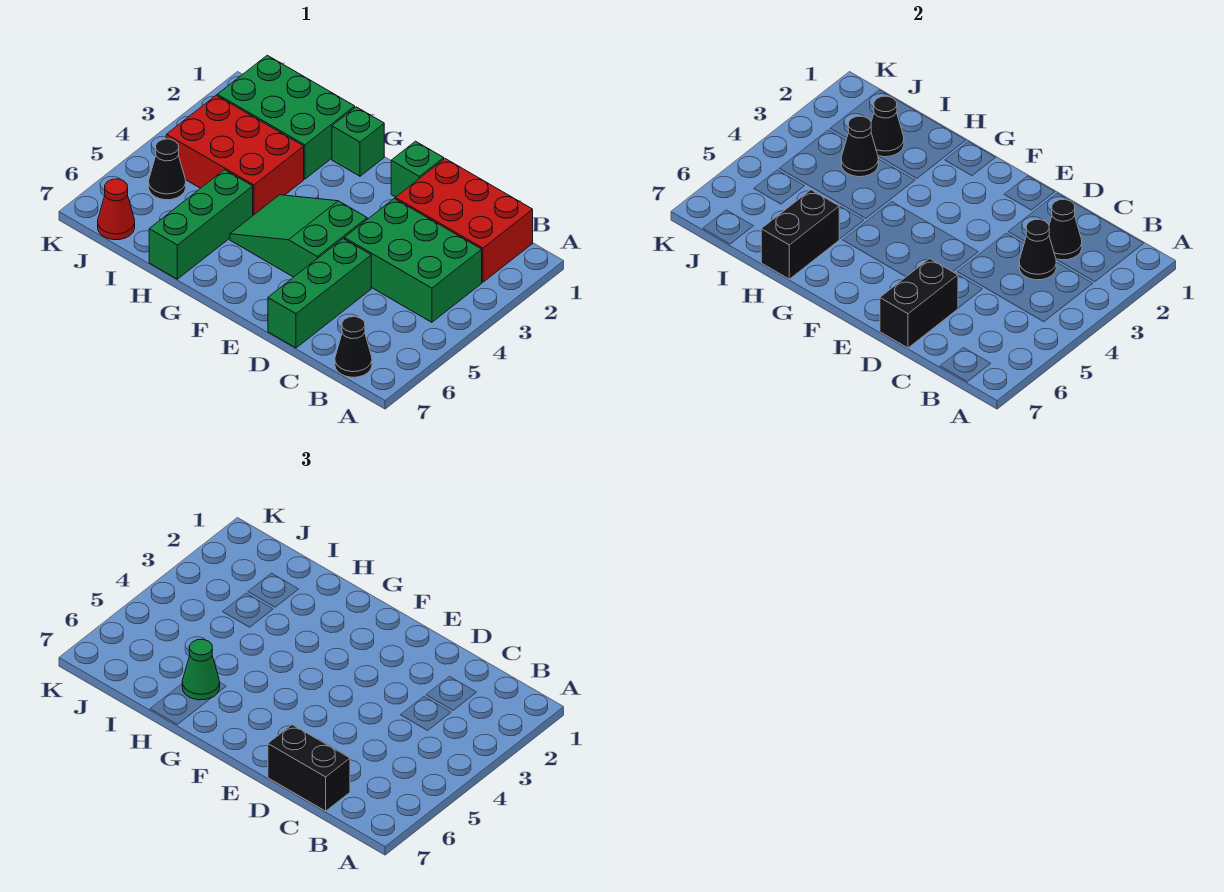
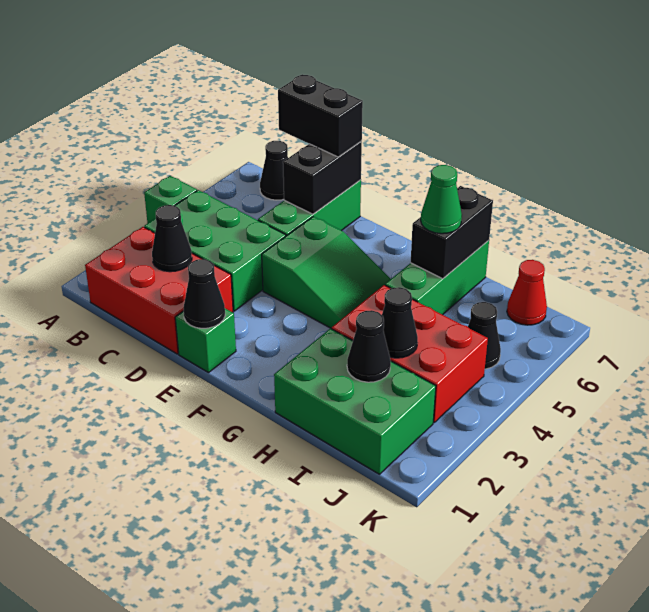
black 1x1 cone [1019,219,1056,280] -> black 1x1 cone moved to [183,259,225,328]
green 1x1 brick [332,107,384,176] -> green 1x1 brick moved to [144,176,197,223]

